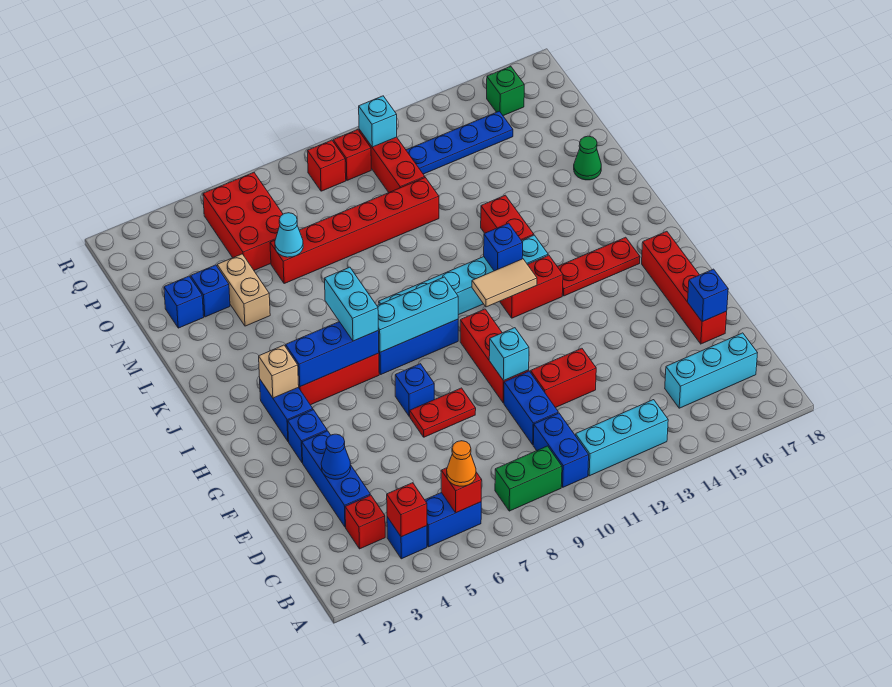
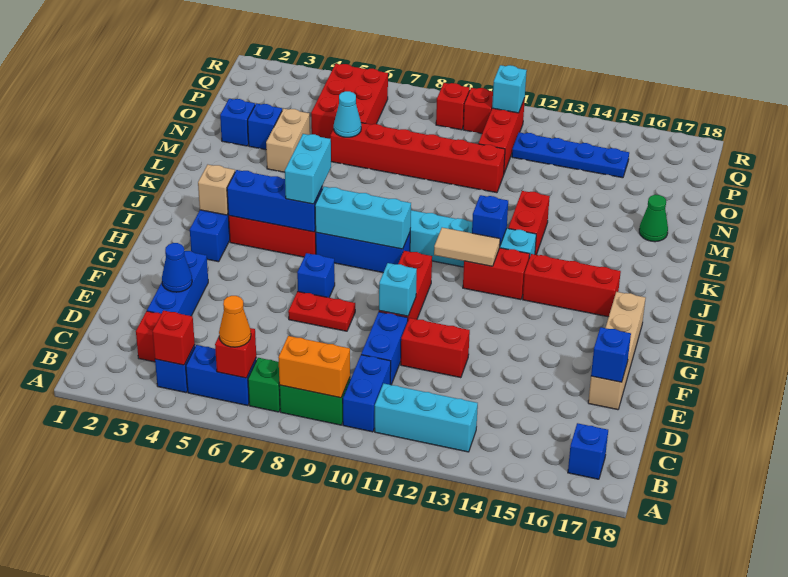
none -> orange 1x2 brick [278,336,350,398]
cyan 1x3 brick [665,333,757,408] -> none
red 1x4 brick [642,231,727,344] -> tan 1x4 brick [588,292,646,410]
blue 1x1 brick [288,410,327,463] -> blue 1x1 brick moved to [568,423,608,479]
red 1x3 plate [557,237,640,296] -> red 1x3 brick [523,254,621,317]
green 1x1 brick [487,66,524,116] -> green 1x1 brick moved to [248,358,280,412]

